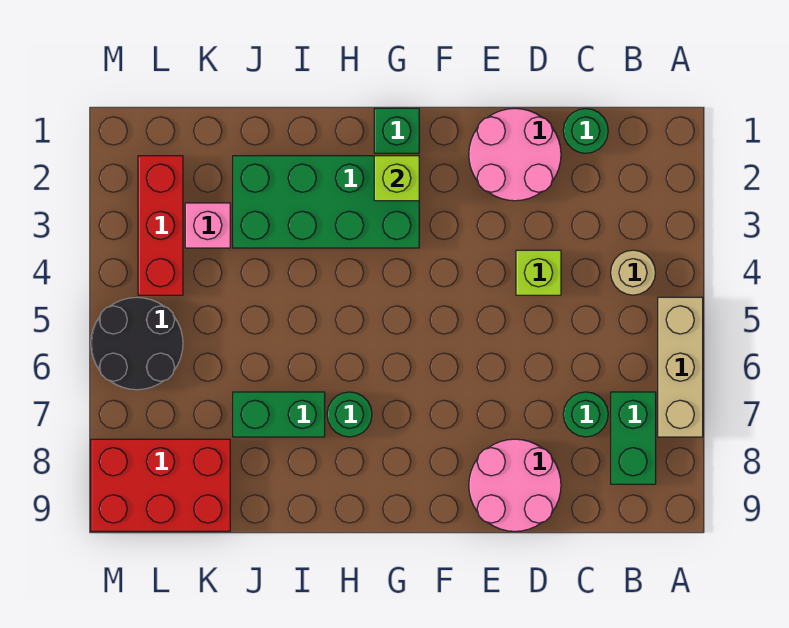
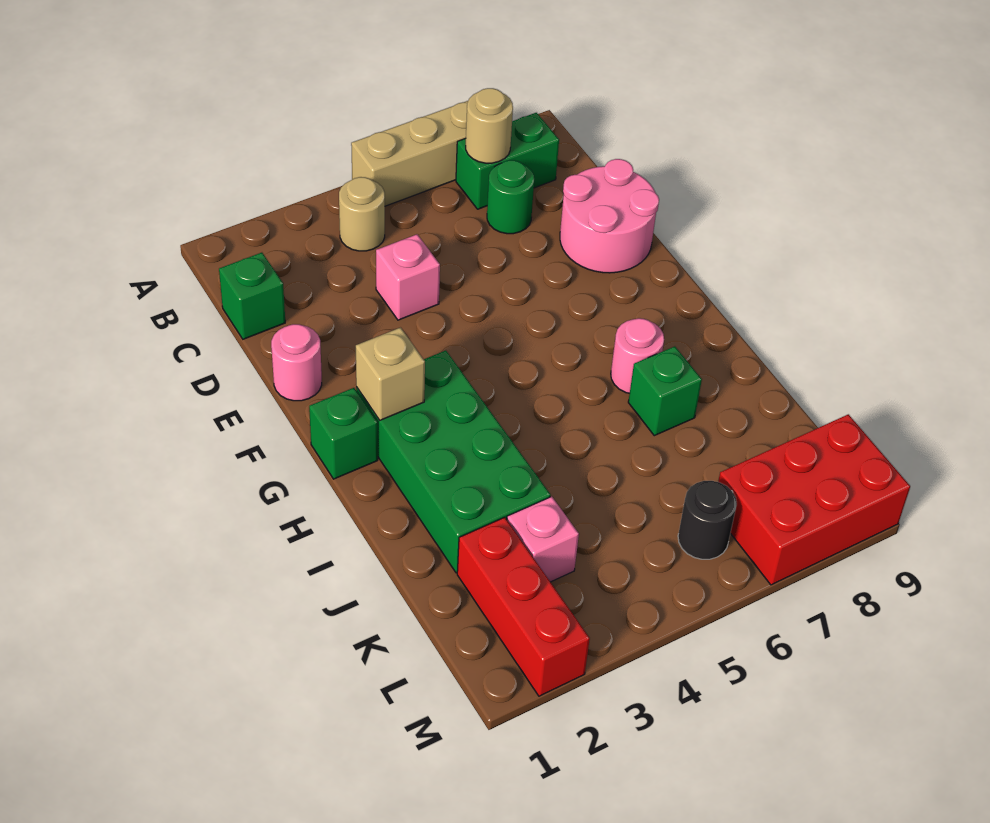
none -> tan 1x1 round brick [466,88,513,163]
green 1x1 round brick [563,108,608,153] -> green 1x1 brick [219,253,285,339]
pink 2x2 round brick [469,108,561,201] -> pink 1x1 round brick [271,324,322,401]
lime 1x1 brick [516,250,561,295] -> pink 1x1 brick [376,234,440,320]
lime 1x1 brick [374,156,419,201] -> tan 1x1 brick [356,328,425,420]
green 1x1 round brick [327,392,372,437] -> pink 1x1 round brick [611,318,664,393]
green 1x2 brick [233,392,325,437] -> green 1x1 brick [628,346,702,436]
red 2x3 brick [91,439,230,531] -> red 2x3 brick turned to [718,414,910,585]
red 1x3 brick [138,156,183,295] -> red 1x3 brick turned to [457,517,590,696]
black 2x2 round brick [91,297,183,390] -> black 1x1 round brick [678,481,737,559]

